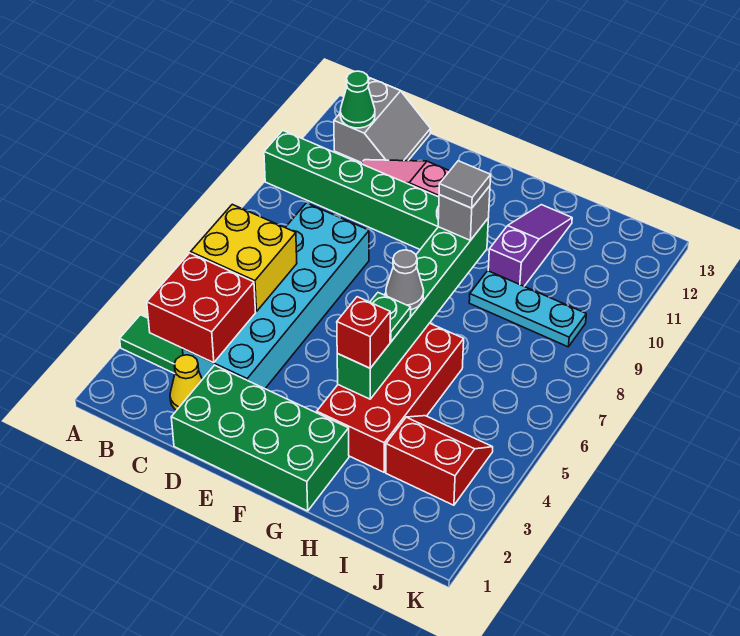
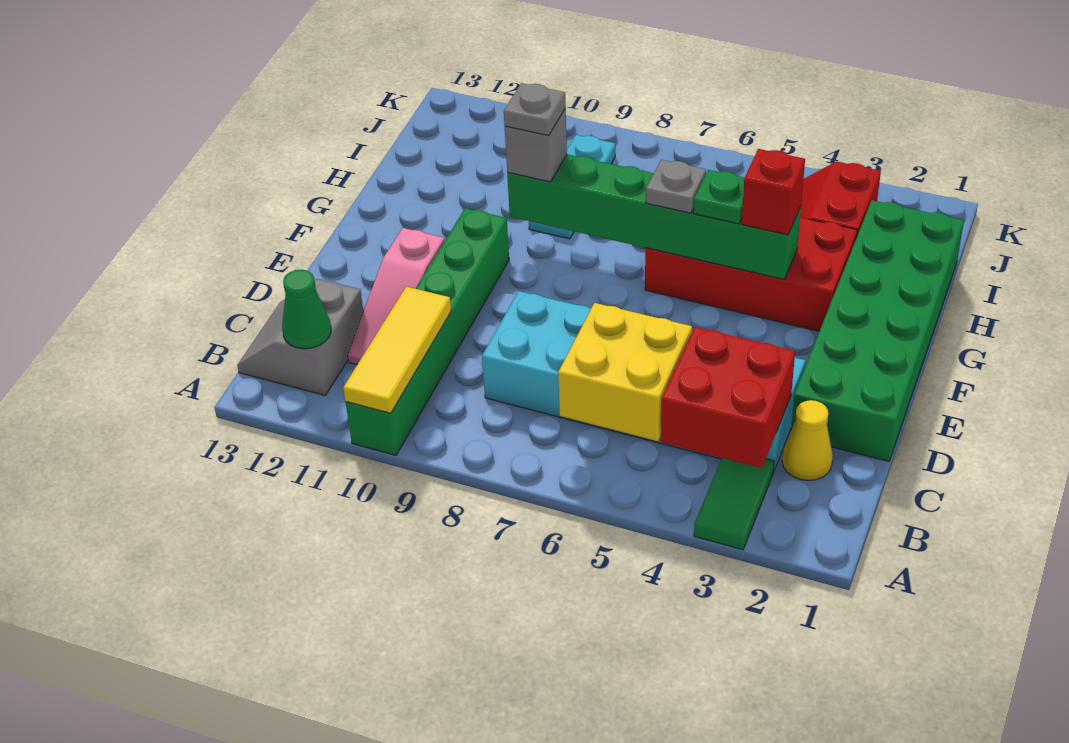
none -> yellow 1x3 tile [343,287,451,413]
grey 2x2 slope [334,78,431,163] -> grey 2x2 slope turned to [237,279,363,395]
green 2x4 brick [171,365,349,511] -> green 2x6 brick [791,200,964,461]
grey 1x1 cone [386,250,424,310] -> grey 1x1 plate [646,160,706,213]
grey 1x1 tile [439,161,491,208] -> grey 1x1 plate [504,83,566,136]
purple 1x3 slope [488,205,572,286] -> none

